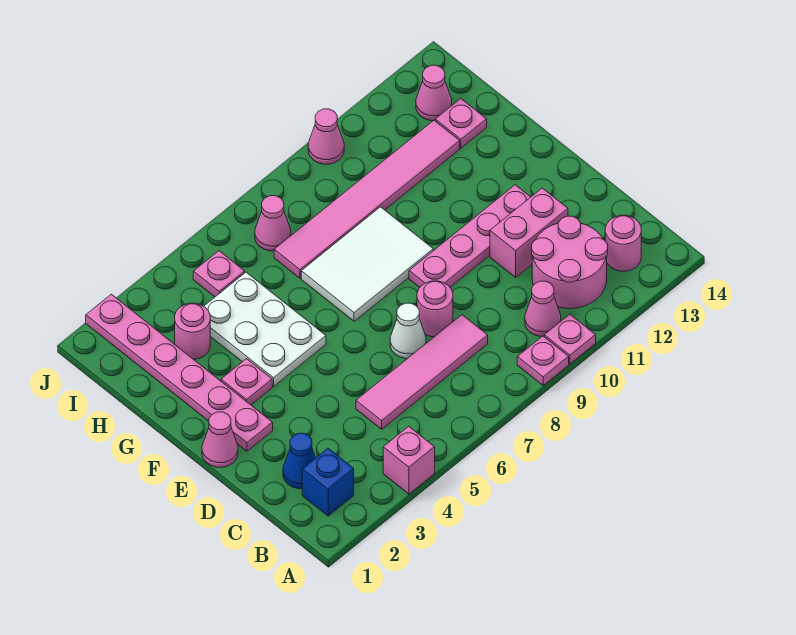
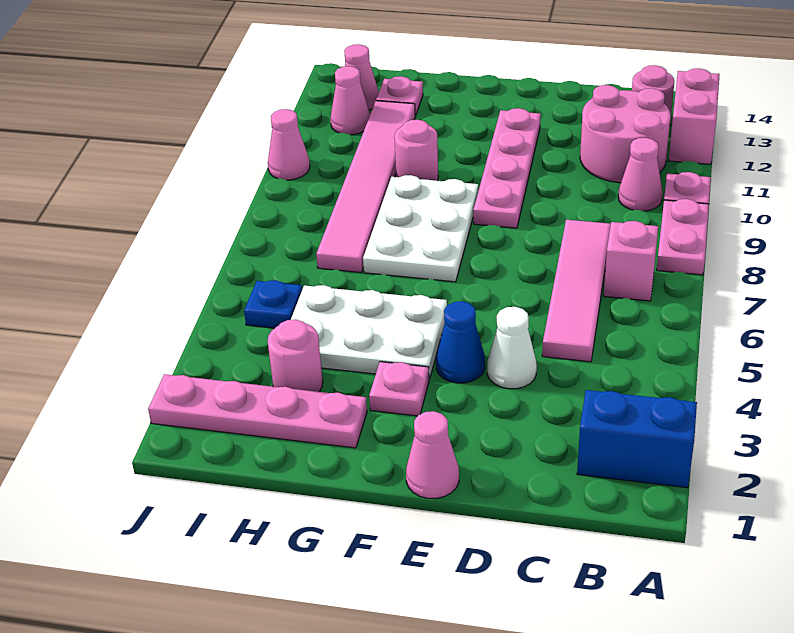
pink 1x1 brick [383,426,435,494] -> pink 1x1 brick moved to [604,221,658,301]
pink 1x1 plate [517,336,569,385] -> pink 1x2 plate [657,199,709,275]
blue 1x1 brick [302,448,354,516] -> blue 1x2 brick [577,390,697,488]
blue 1x1 cone [283,433,315,489] -> blue 1x1 cone moved to [436,301,485,383]
white 1x1 cone [390,303,426,359] -> white 1x1 cone moved to [487,307,537,389]
pink 1x1 round brick [417,281,453,337] -> pink 1x1 round brick moved to [394,120,438,181]
pink 1x2 brick [490,188,568,277] -> pink 1x2 brick moved to [668,68,720,164]
pink 1x6 plate [86,294,273,451] -> pink 1x4 plate [148,374,367,448]
white 2x3 tile [301,207,433,321] -> white 2x3 plate [363,175,478,282]
pink 1x1 plate [193,251,245,297] -> blue 1x1 plate [244,280,302,328]
pink 1x1 cone [255,196,291,251] -> pink 1x1 cone moved to [330,66,370,135]

